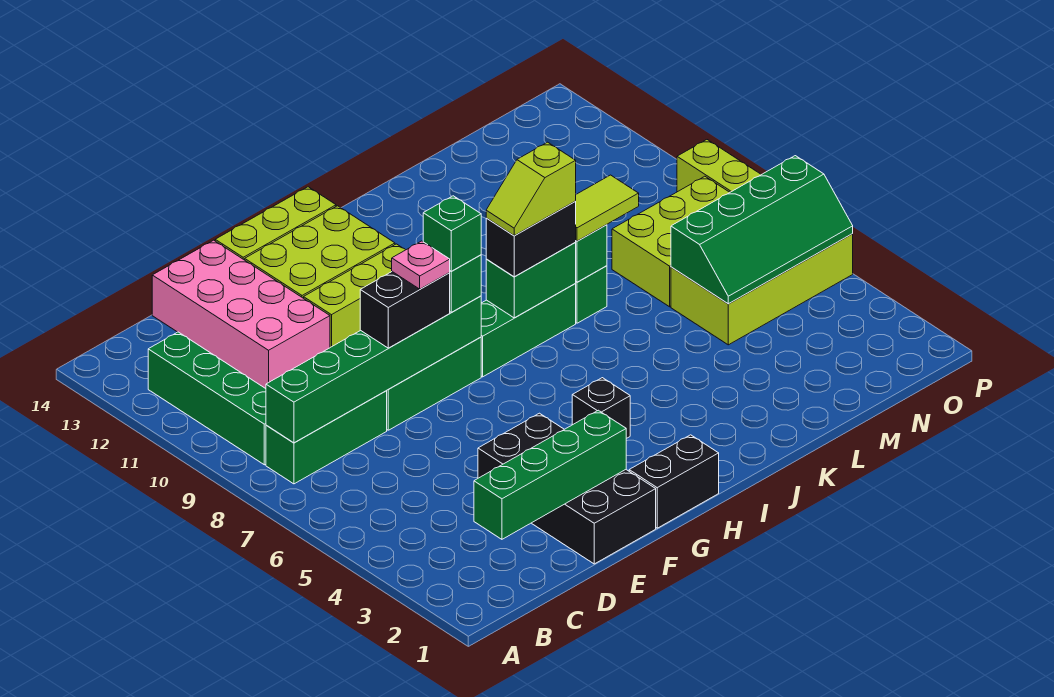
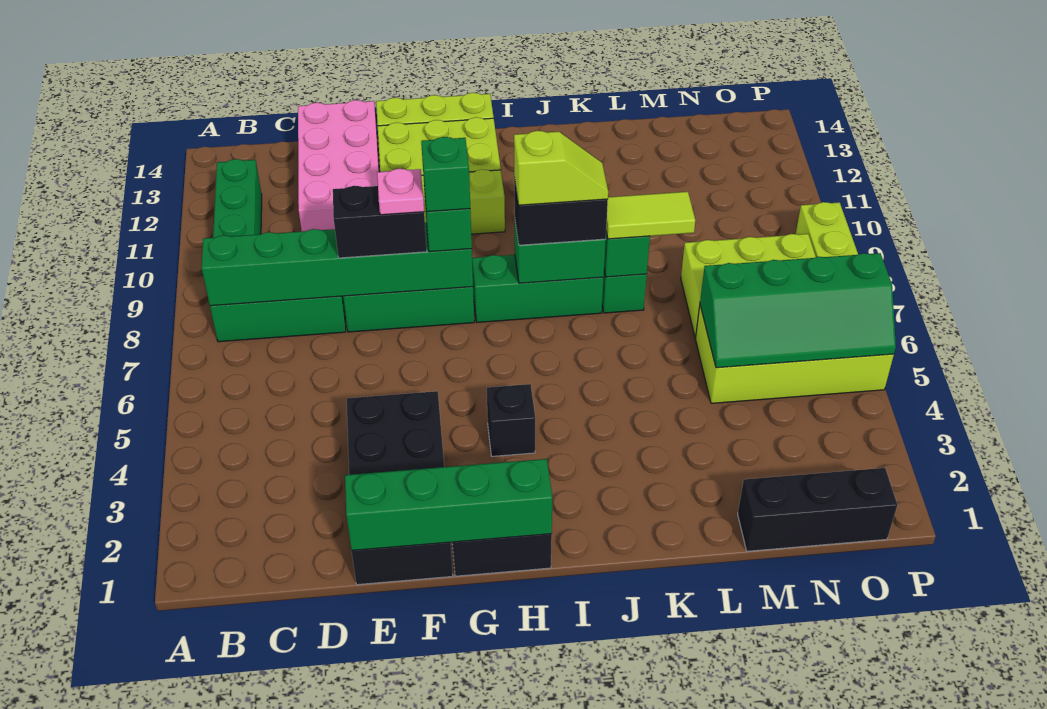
green 1x4 brick [474,410,626,539] -> green 1x4 brick moved to [345,459,552,551]
lime 1x2 slope [486,142,576,236] -> lime 1x2 slope turned to [514,131,608,205]
none -> black 1x3 brick [738,468,897,551]

